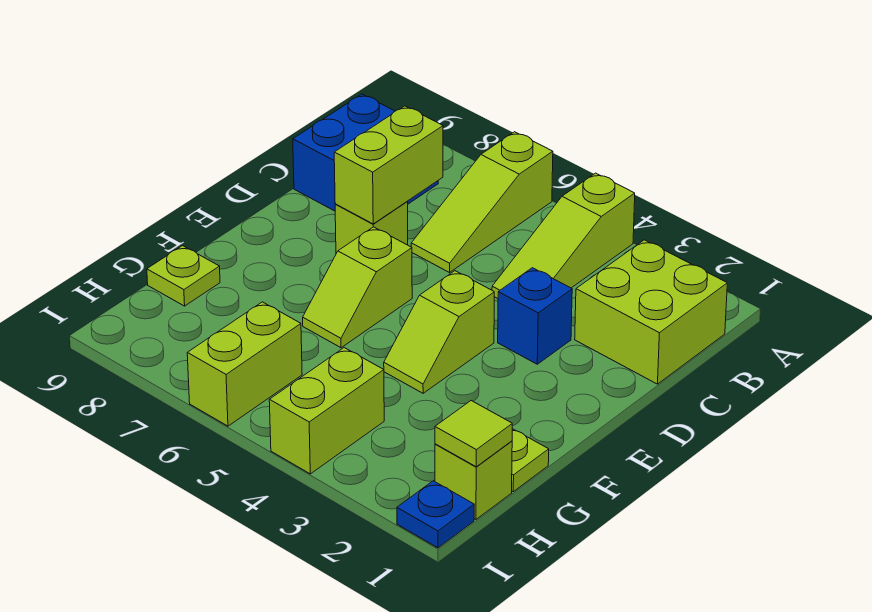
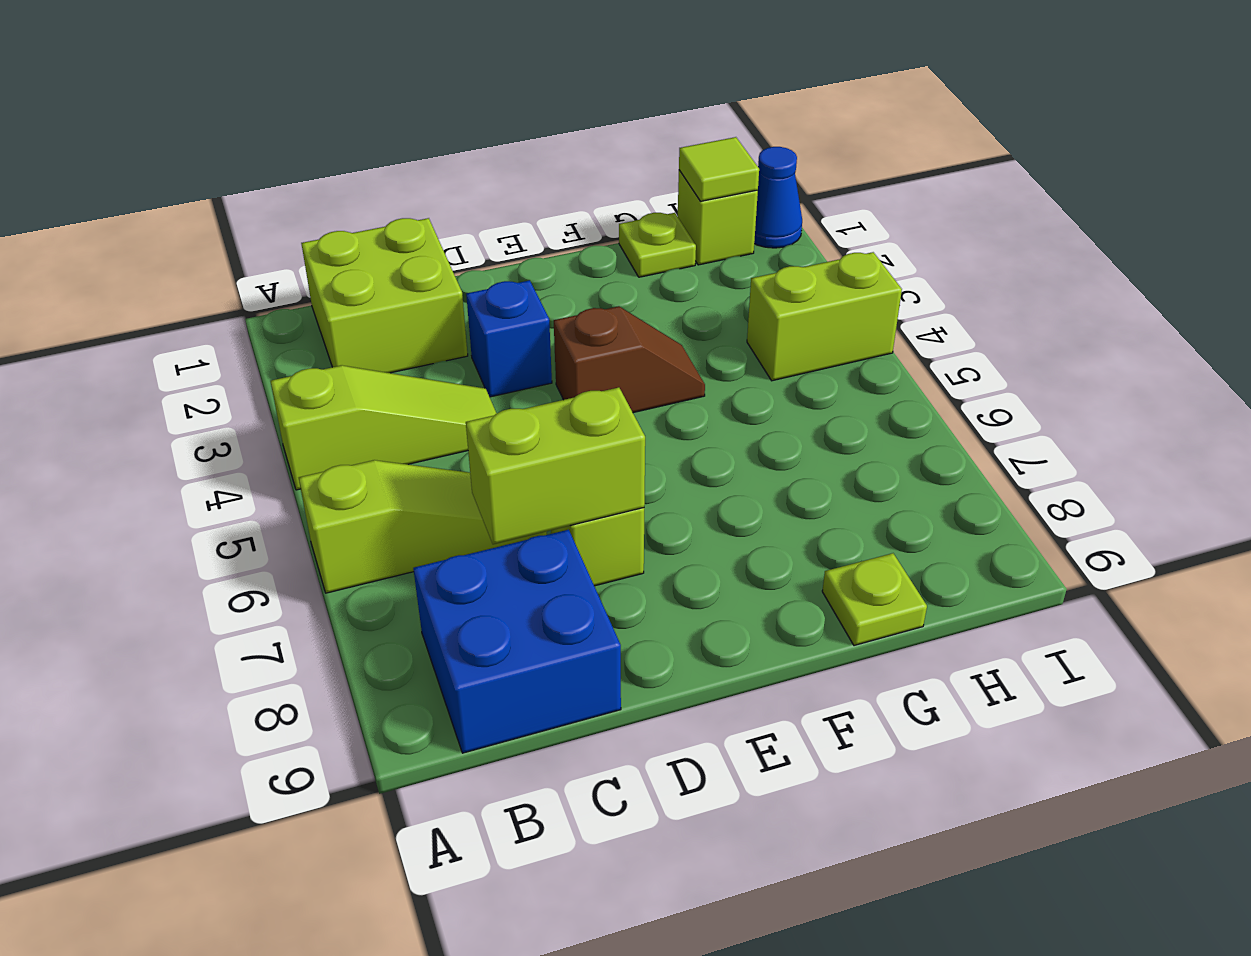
lime 1x2 slope [384,271,494,393] -> brown 1x2 slope [554,306,705,413]
lime 1x2 slope [303,227,412,348] -> none
lime 1x2 brick [187,302,302,426] -> none
blue 1x1 plate [397,481,474,548] -> blue 1x1 cone [754,147,802,248]

